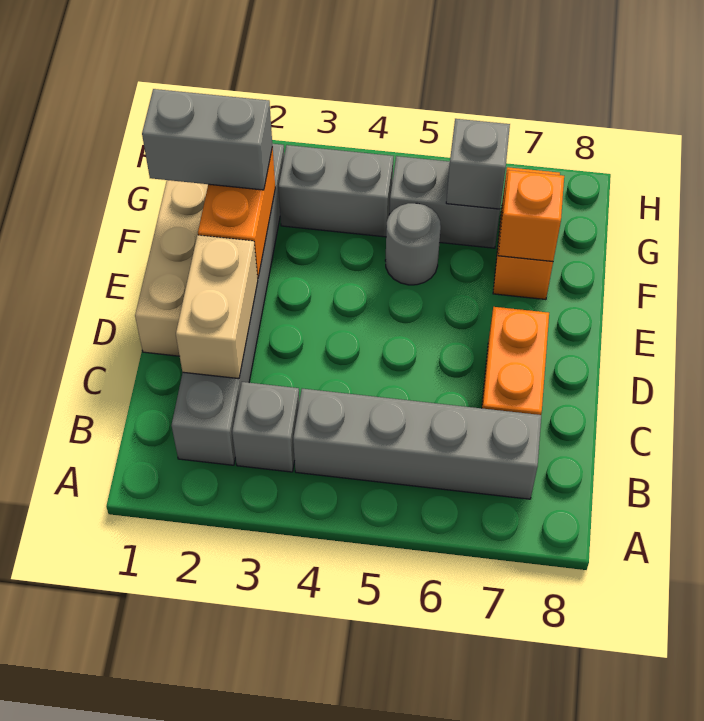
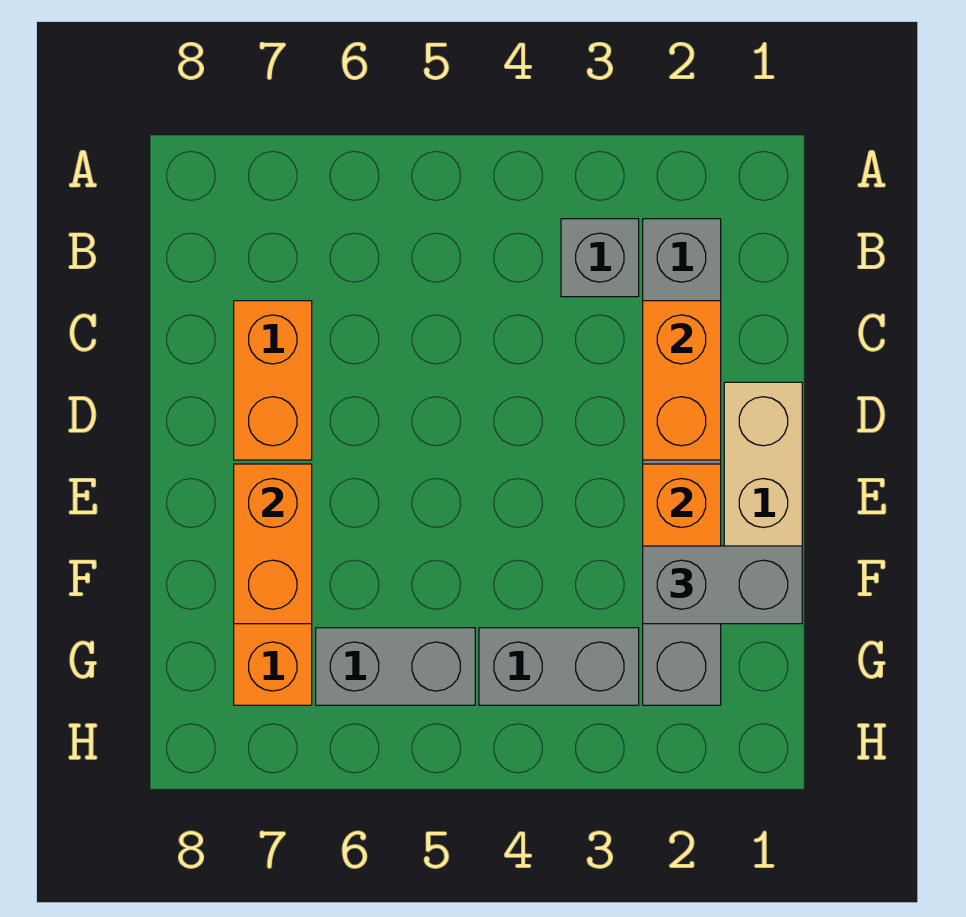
grey 1x4 brick [293,389,541,499] -> none
tan 1x2 brick [176,235,258,379] -> orange 1x2 brick [643,301,721,460]
grey 1x1 round brick [385,203,441,285] -> none
orange 1x1 brick [498,170,564,261] -> orange 1x2 brick [234,464,312,624]
grey 1x1 brick [446,119,510,209] -> none

